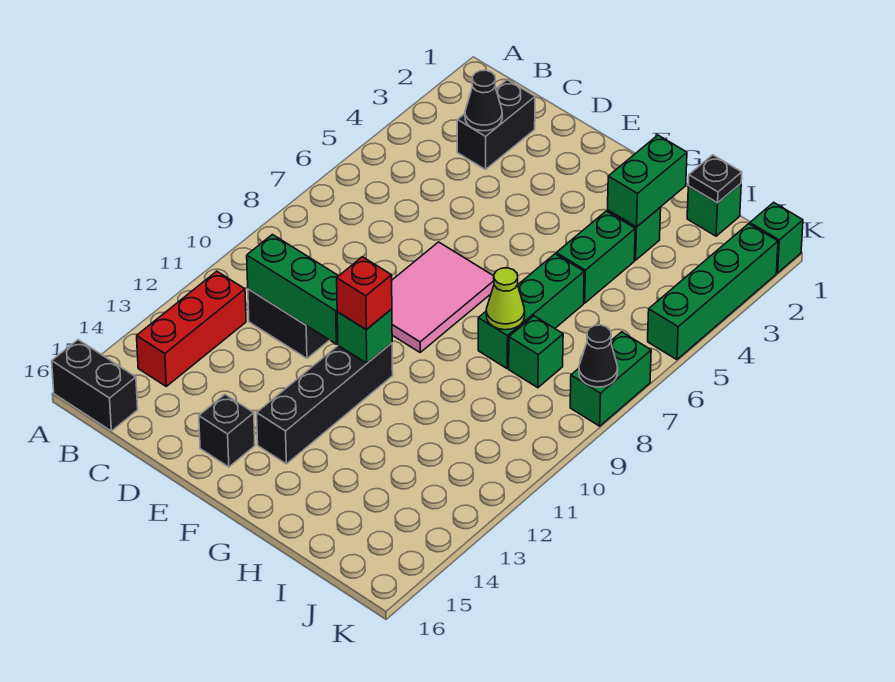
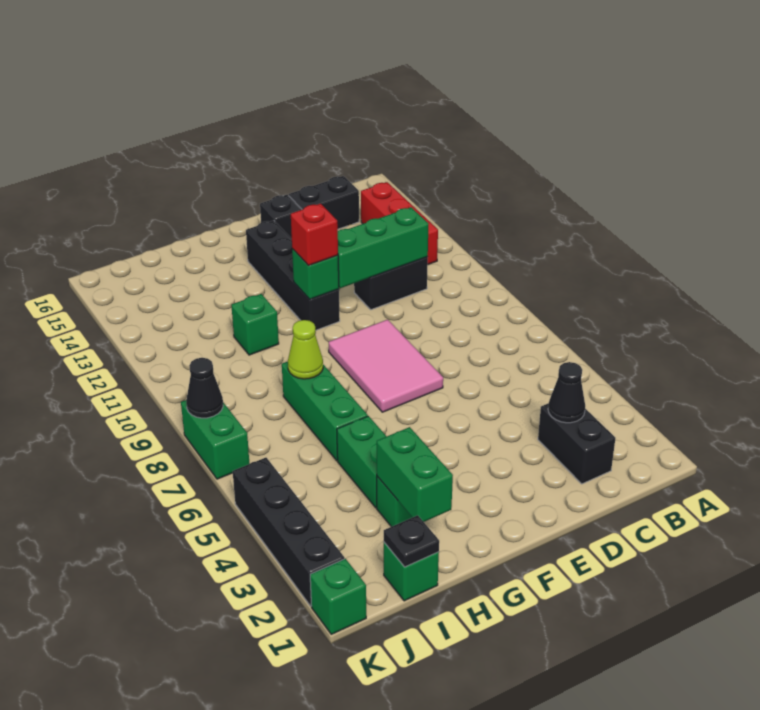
black 1x2 brick [52,340,138,431] -> black 1x2 brick moved to [289,176,359,229]
green 1x1 brick [509,316,563,388] -> green 1x1 brick moved to [231,294,279,355]
green 1x4 brick [648,224,778,360] -> black 1x4 brick [233,458,345,606]

